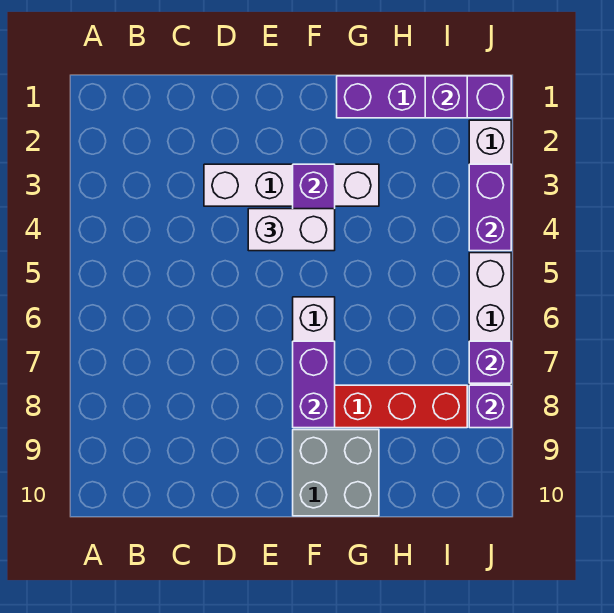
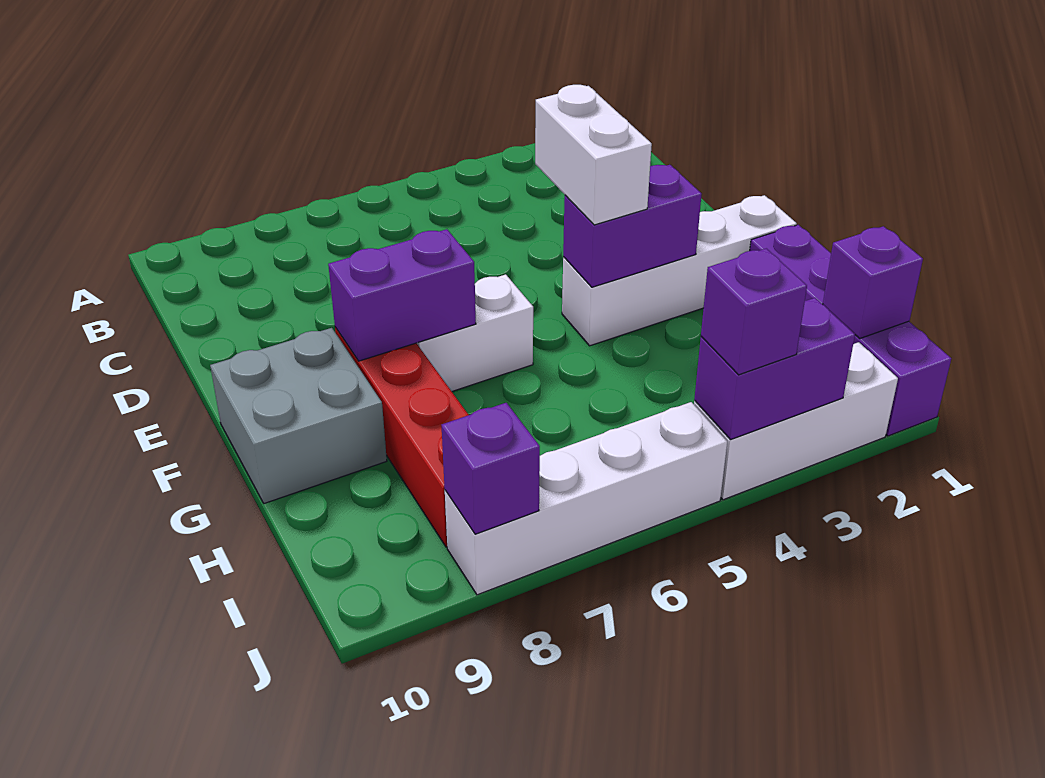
white 1x4 brick [204,164,379,206] -> white 1x4 brick turned to [562,195,797,346]
purple 1x1 brick [469,341,511,383] -> purple 1x1 brick moved to [701,248,807,375]

